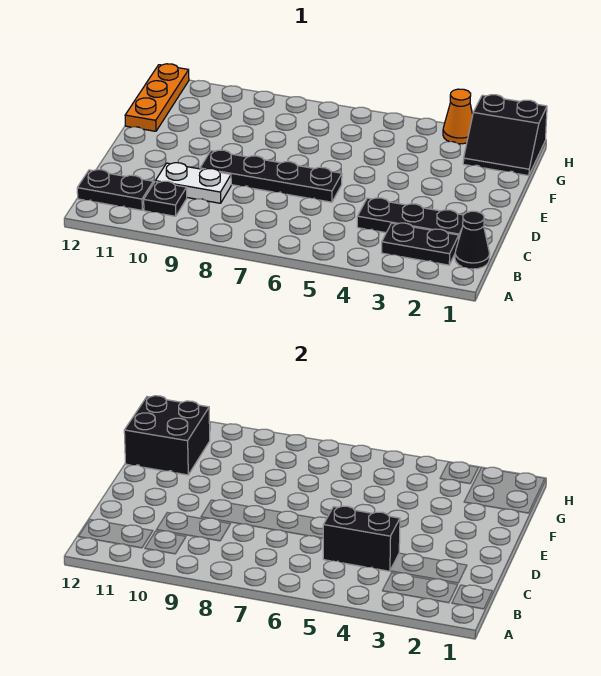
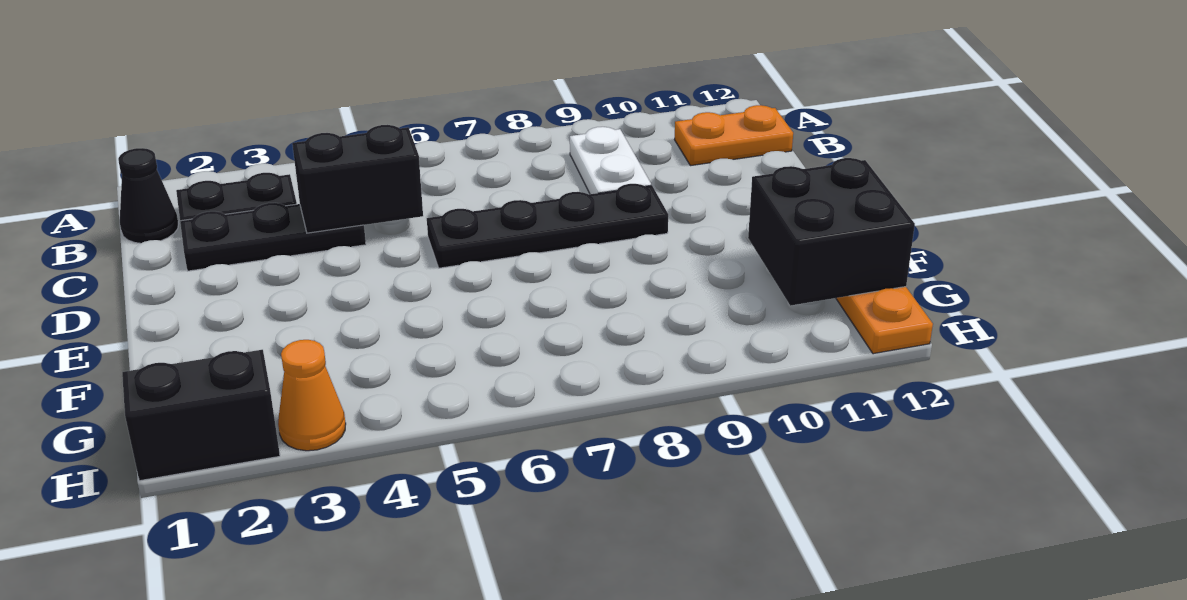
black 1x1 plate [144,181,187,216] -> none
black 1x2 plate [77,170,153,210] -> orange 1x2 plate [675,105,793,166]
white 1x2 plate [155,163,231,203] -> white 1x2 plate turned to [570,127,651,194]

